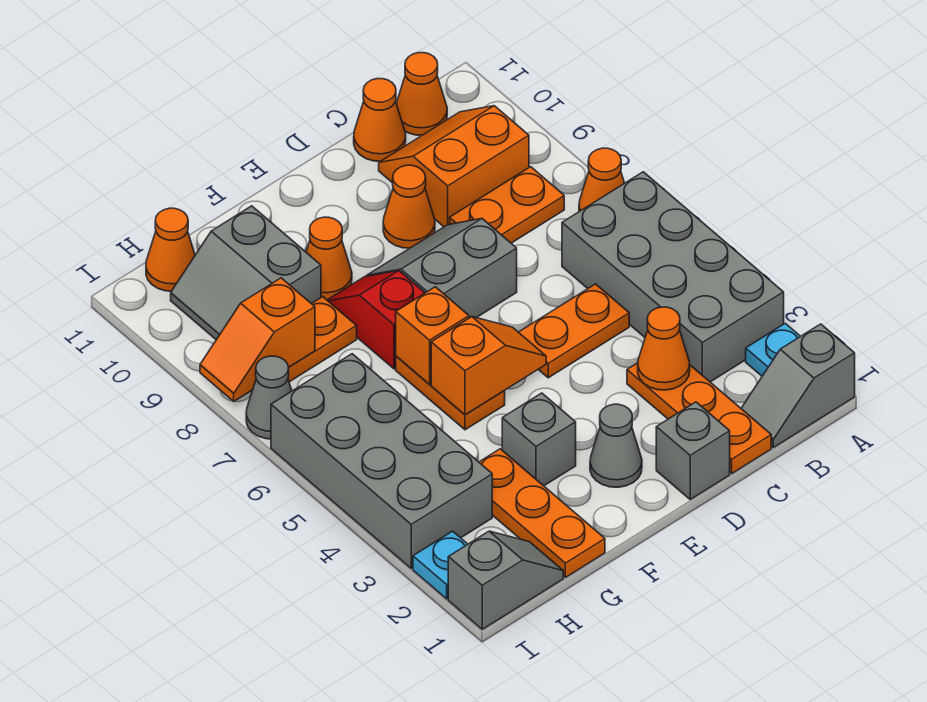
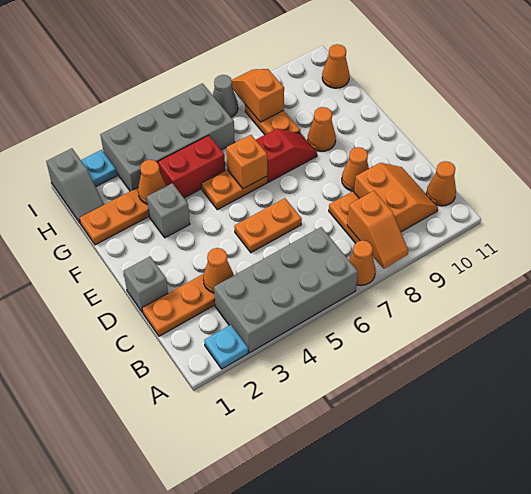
grey 1x2 slope [741,324,855,448] -> none
orange 1x2 plate [519,284,629,378] -> orange 1x2 plate turned to [234,198,302,252]
orange 1x1 cone [354,79,406,161] -> orange 1x1 cone moved to [138,160,167,204]
grey 2x2 slope [367,219,517,318] -> none
grey 1x1 cone [590,404,642,487] -> none
orange 1x2 slope [431,317,546,415] -> orange 1x2 slope moved to [347,191,408,268]
none -> red 1x2 brick [158,135,225,198]
grey 2x2 slope [171,206,321,340] -> none

